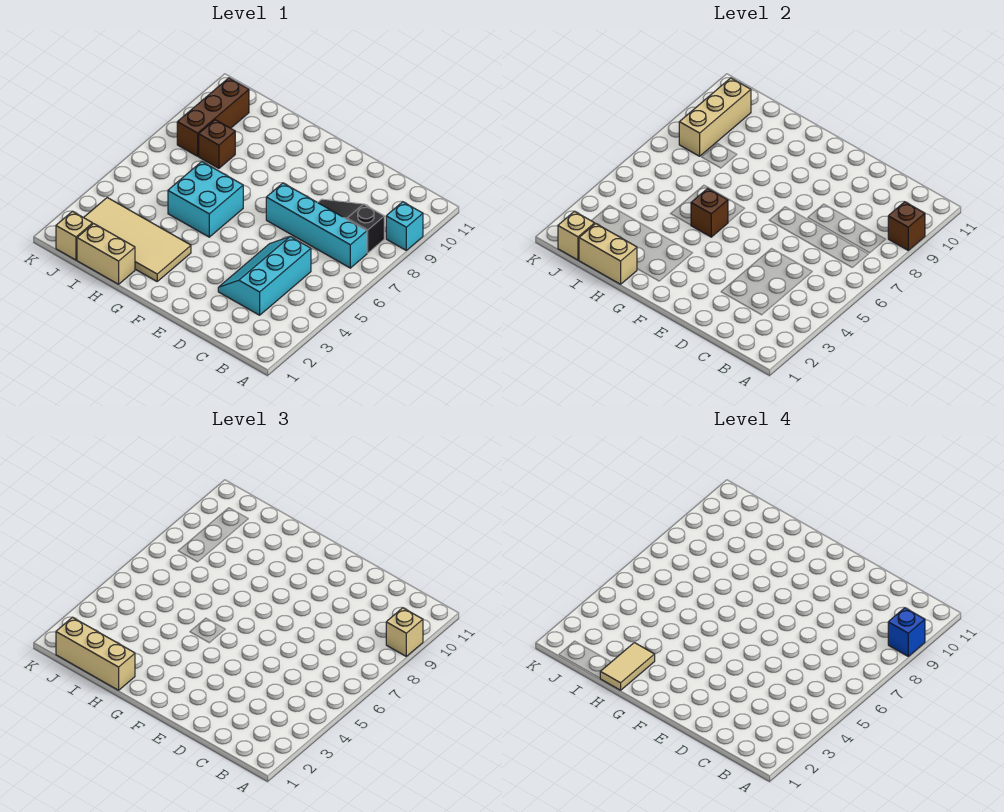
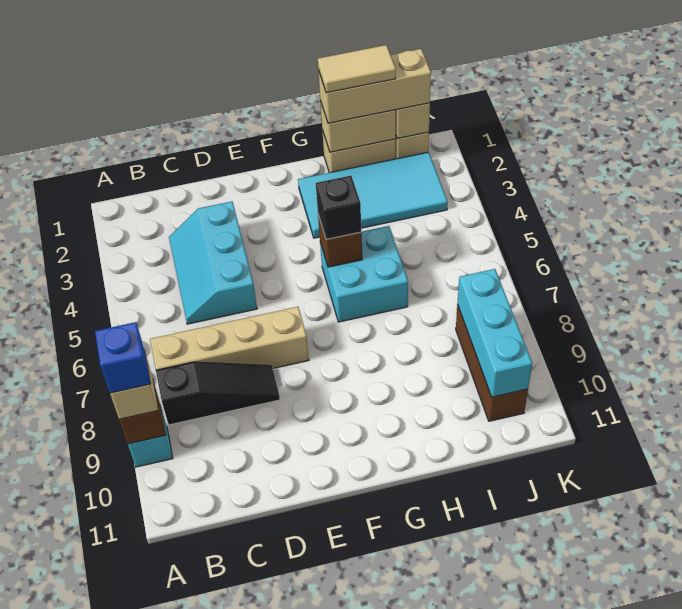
cyan 1x4 brick [266,183,367,268] -> tan 1x4 brick [150,307,309,370]
cyan 2x3 slope [218,237,311,315] -> cyan 2x3 slope turned to [169,201,257,324]
tan 2x4 tile [84,198,191,281] -> cyan 2x4 tile [298,152,448,238]
none -> black 1x1 brick [316,176,361,239]
tan 1x2 tile [600,643,655,690] -> tan 1x2 tile turned to [318,45,396,93]
brown 1x1 brick [199,120,235,168] -> none
tan 1x3 brick [679,78,751,156] -> cyan 1x3 brick [457,269,532,397]

